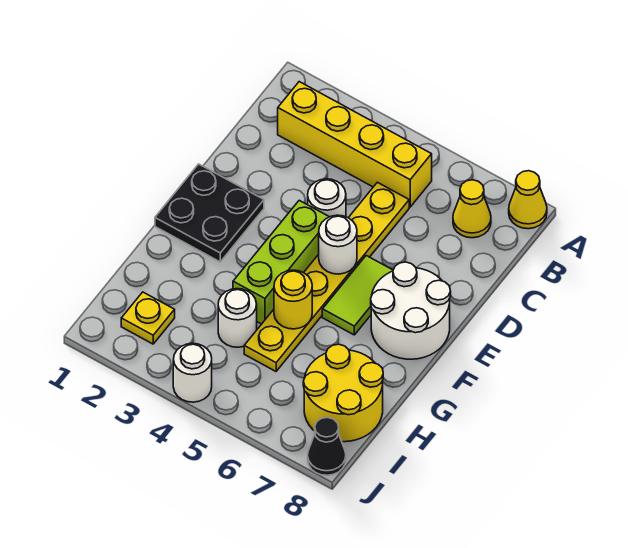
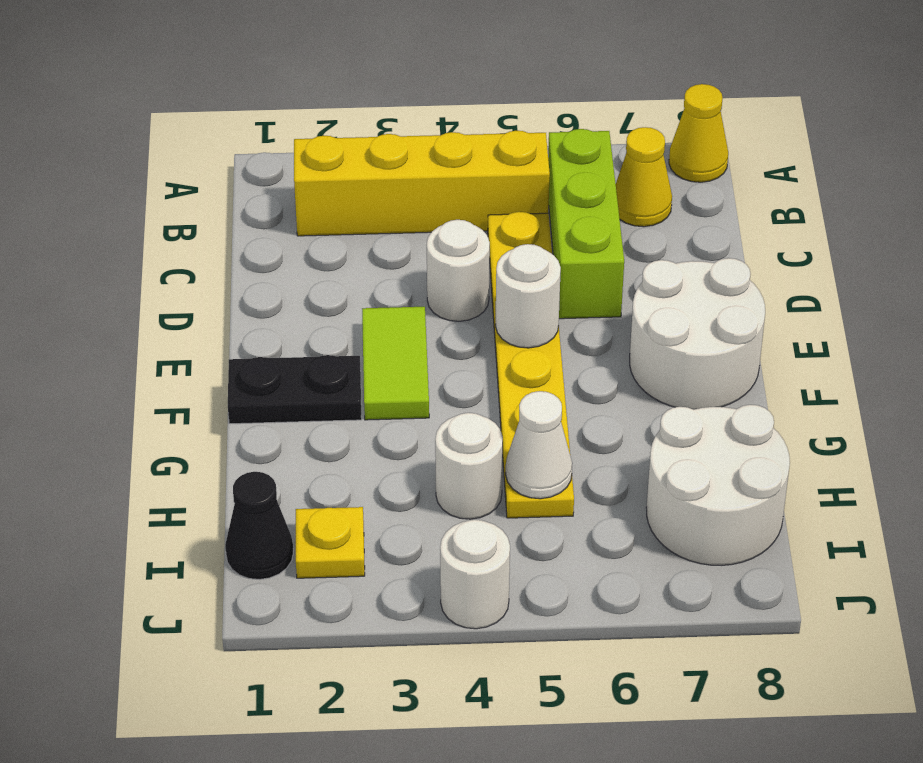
black 2x2 plate [155,164,264,262] -> black 1x2 plate [228,355,362,424]
lime 1x3 brick [233,200,329,324] -> lime 1x3 brick moved to [548,129,624,319]
lime 1x2 tile [322,256,393,335] -> lime 1x2 tile moved to [362,307,429,420]
yellow 1x1 round brick [274,270,312,329] -> none
none -> white 1x1 cone [506,391,572,499]
yellow 2x2 round brick [303,344,383,442] -> white 2x2 round brick [646,405,790,565]
black 1x1 cone [308,417,346,475] -> black 1x1 cone moved to [225,472,293,580]

